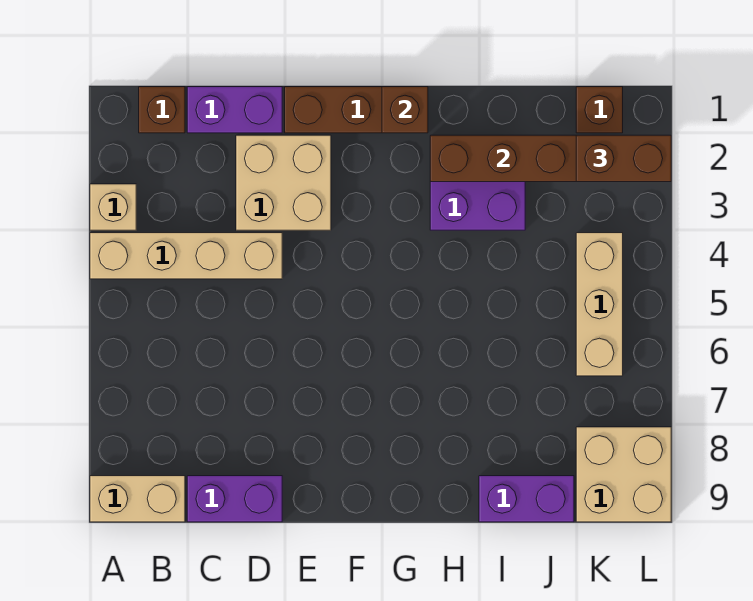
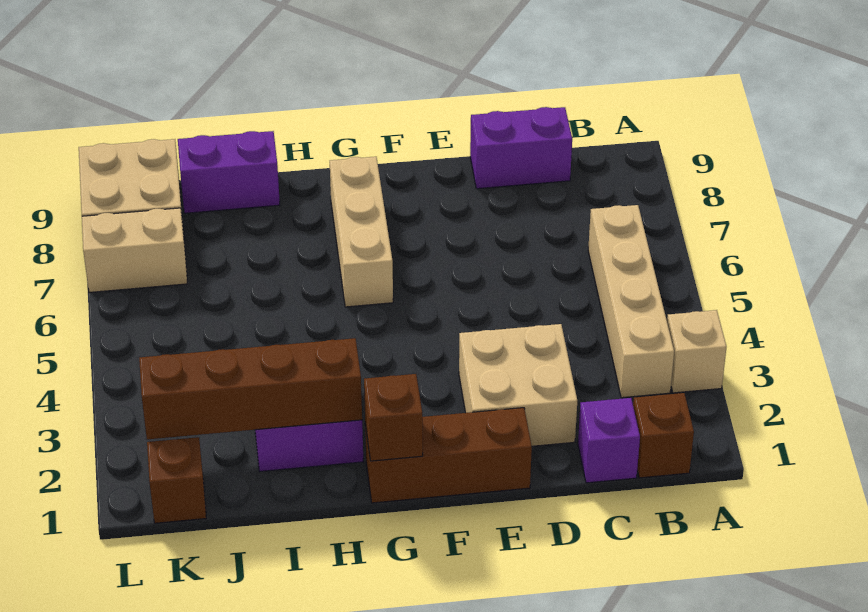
tan 1x4 brick [90,233,282,279] -> tan 1x4 brick turned to [588,205,674,398]
tan 1x2 brick [90,476,185,522] -> tan 1x2 brick moved to [82,208,187,292]
purple 1x2 brick [187,87,282,133] -> purple 1x1 brick [578,398,640,483]
brown 1x2 brick [576,135,671,182] -> none
tan 1x3 brick [576,233,623,376] -> tan 1x3 brick moved to [330,157,393,307]

